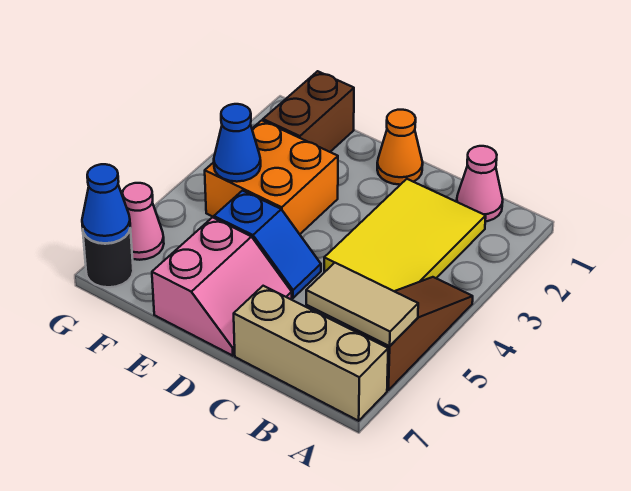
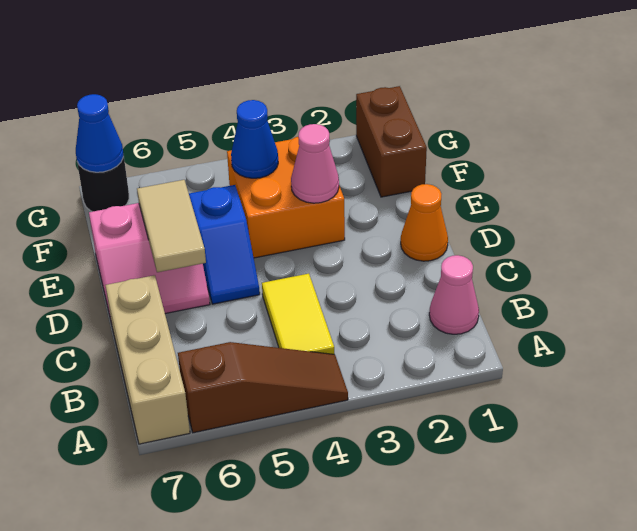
tan 1x2 tile [306,263,418,346] -> tan 1x2 tile moved to [137,180,206,272]
yellow 2x3 tile [324,179,486,291] -> yellow 1x2 tile [262,274,334,354]
brown 1x2 brick [263,71,354,152] -> brown 1x2 brick turned to [356,86,427,197]
pink 1x1 cone [122,183,164,260] -> pink 1x1 cone moved to [291,124,339,203]

